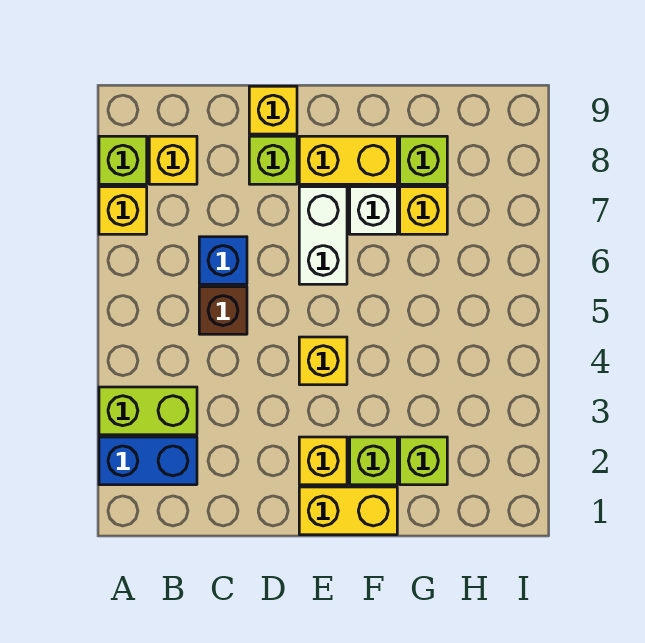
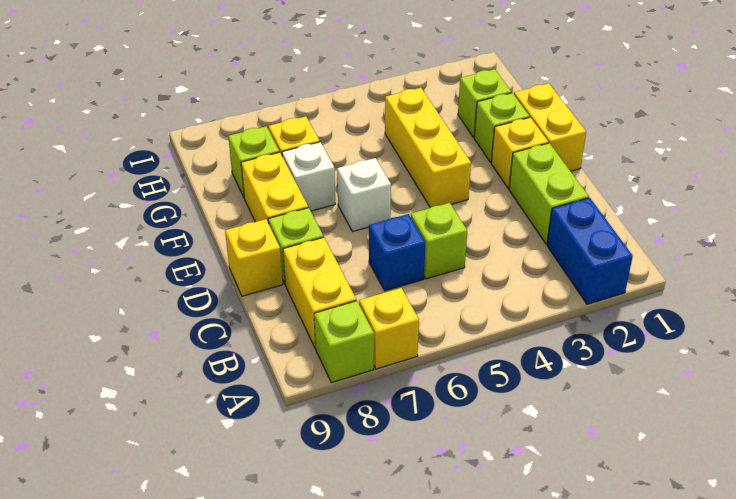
lime 1x2 brick [99,387,197,435] -> lime 1x2 brick moved to [509,143,589,244]
yellow 1x1 brick [149,136,197,184] -> yellow 1x2 brick [283,237,356,348]
brown 1x1 brick [199,287,247,334] -> lime 1x1 brick [411,203,467,279]
yellow 1x1 brick [299,337,347,385] -> yellow 1x3 brick [385,88,471,208]
white 1x2 brick [299,187,347,284] -> white 1x1 brick [337,158,391,232]

